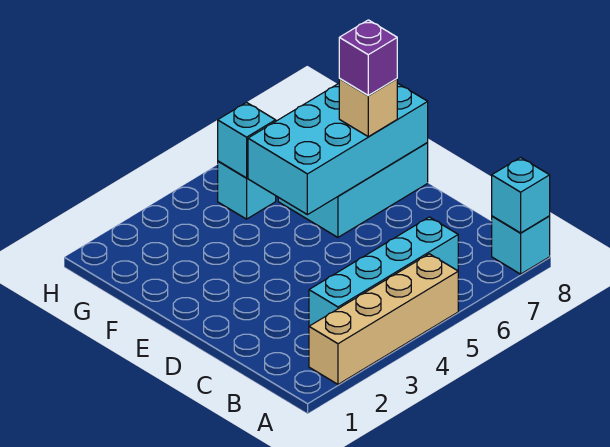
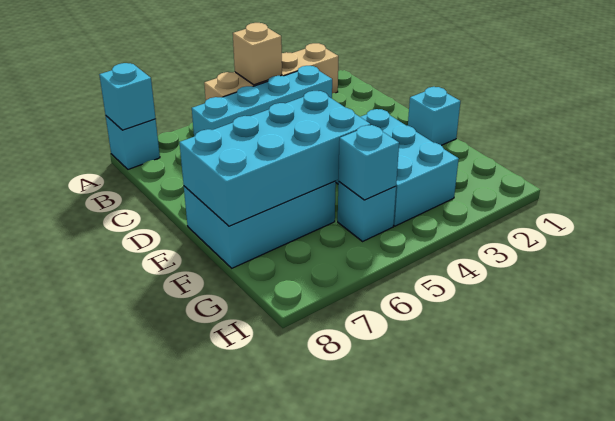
none -> cyan 1x1 brick [408,87,460,145]
none -> cyan 2x3 brick [336,109,459,226]
tan 1x1 brick [339,78,397,137] -> tan 1x1 brick moved to [233,23,282,85]
purple 1x1 brick [339,20,397,96] -> none

